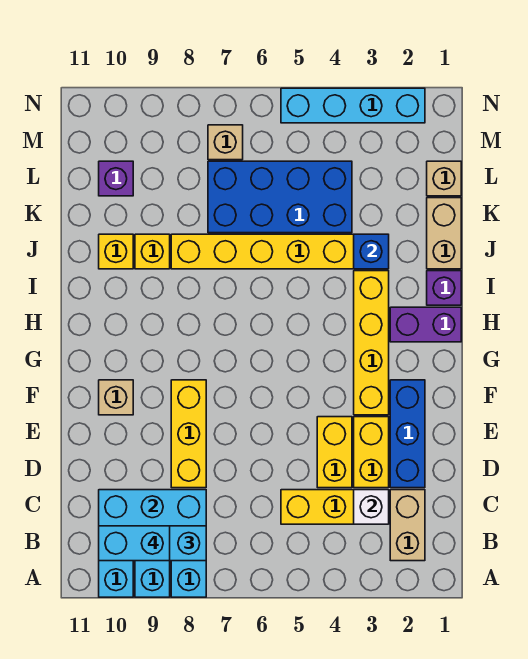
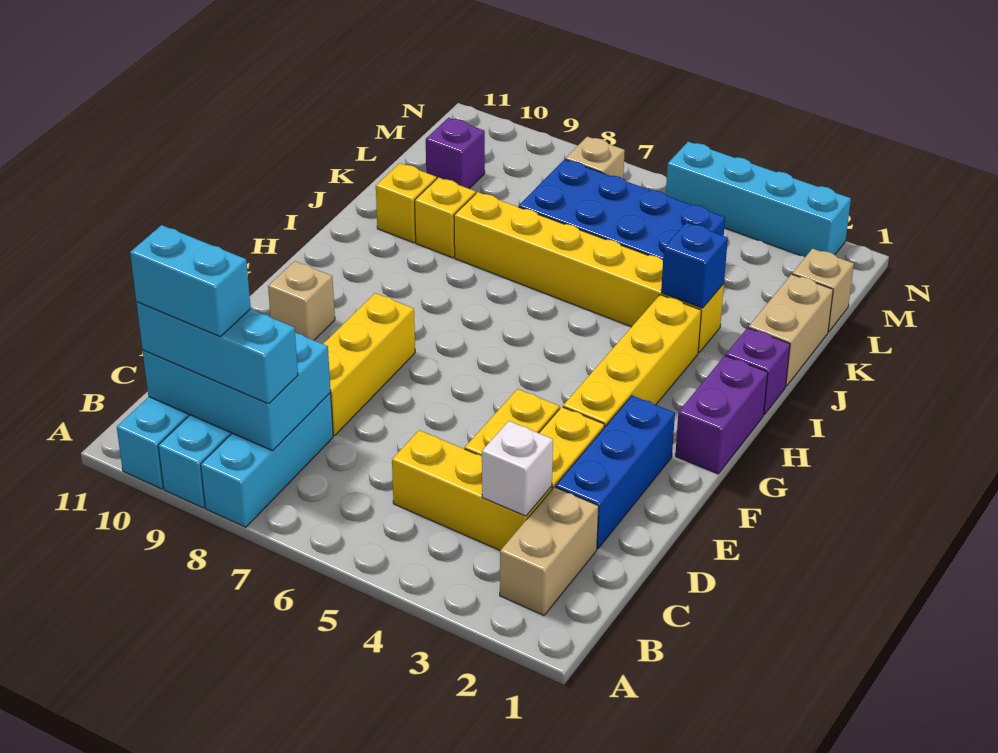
purple 1x2 brick [390,307,461,342] -> purple 1x2 brick turned to [675,356,768,474]

